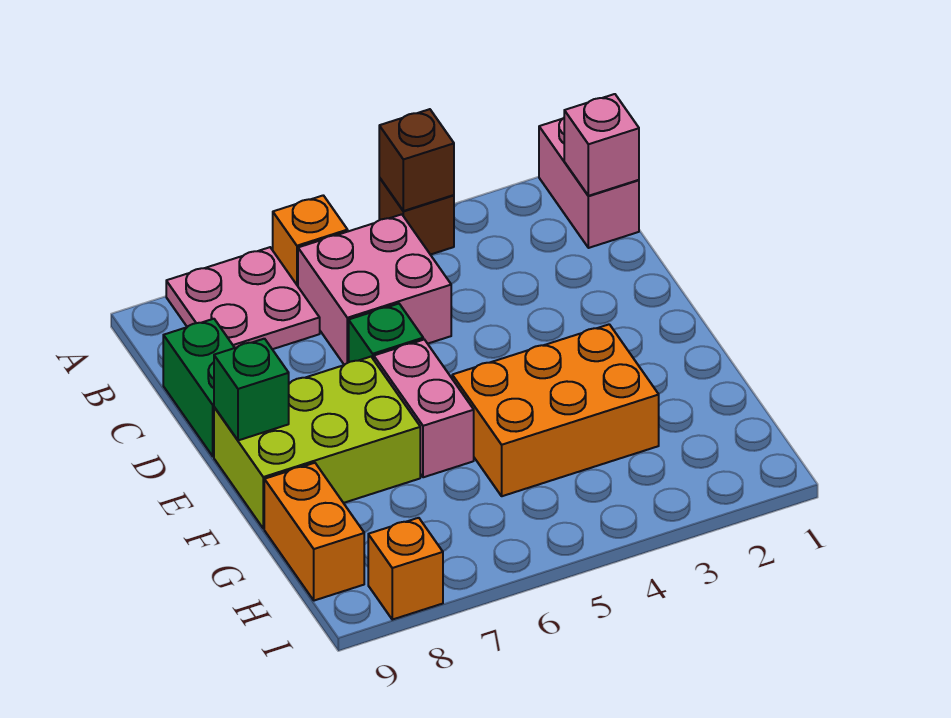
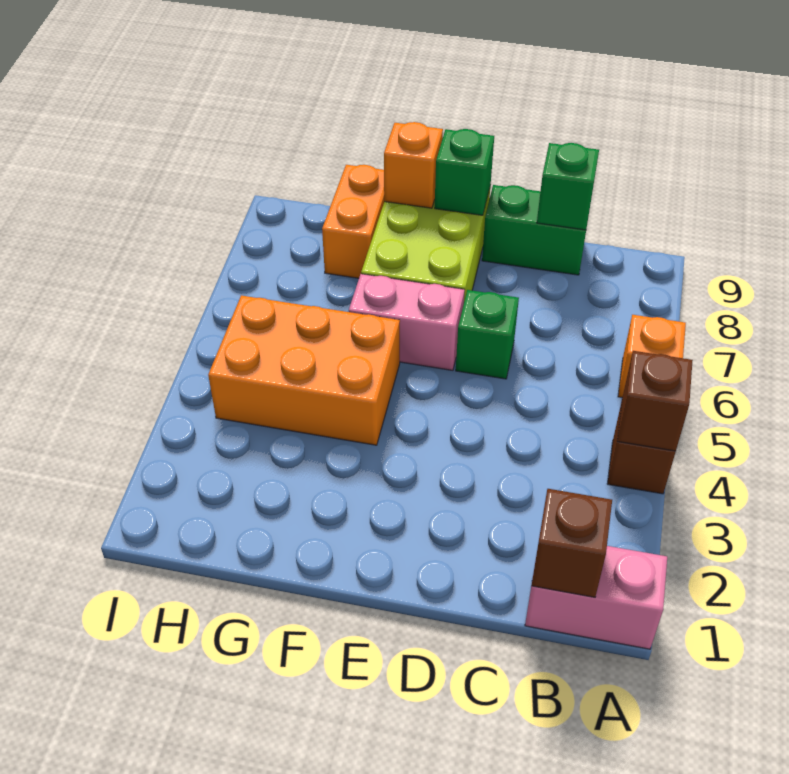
pink 2x2 plate [166,247,320,349] -> none
pink 1x1 brick [564,94,639,196] -> brown 1x1 brick [532,489,612,597]
pink 2x2 brick [298,214,451,365] -> none
none -> green 1x1 brick [537,143,599,230]
orange 2x3 brick [452,324,659,496] -> orange 2x3 brick turned to [208,295,400,445]
orange 1x2 brick [264,463,364,601] -> orange 1x2 brick turned to [322,165,384,278]
orange 1x1 brick [368,518,443,620] -> orange 1x1 brick moved to [384,122,443,208]

